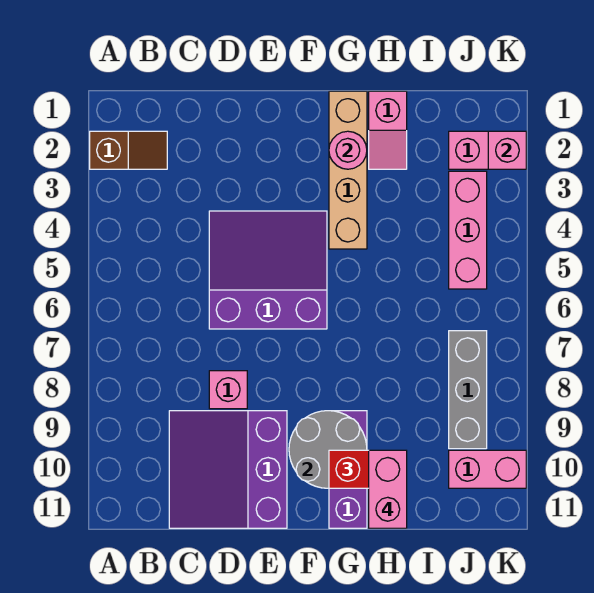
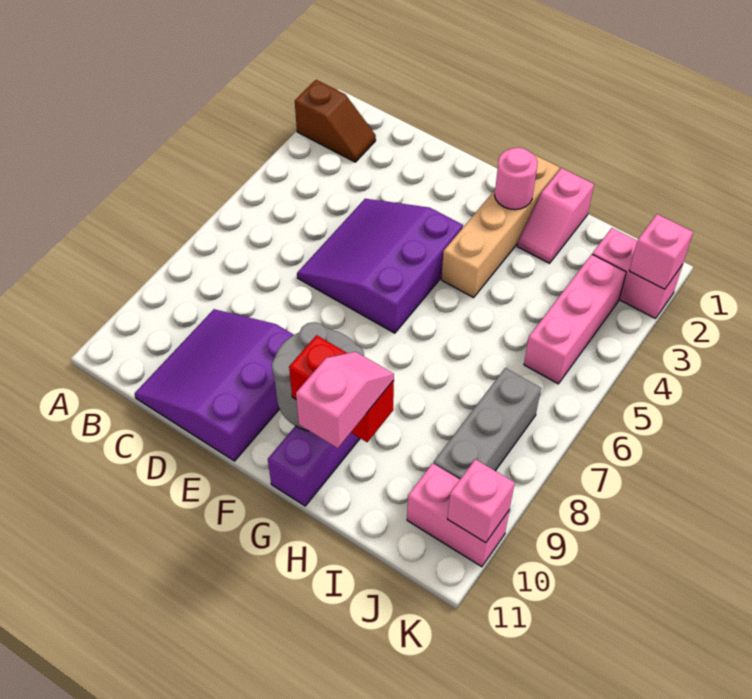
purple 3x3 slope [209,211,327,329] -> purple 3x3 slope turned to [297,199,463,333]
pink 1x1 brick [209,371,247,409] -> pink 1x1 brick moved to [448,459,515,543]
pink 1x2 brick [369,450,407,528] -> pink 1x2 slope [296,352,394,448]

